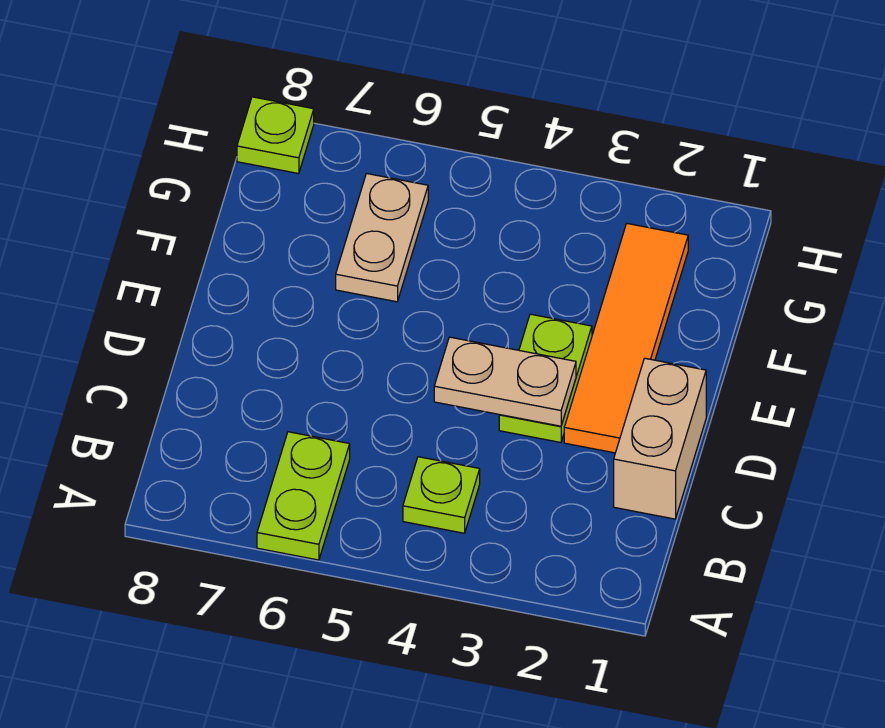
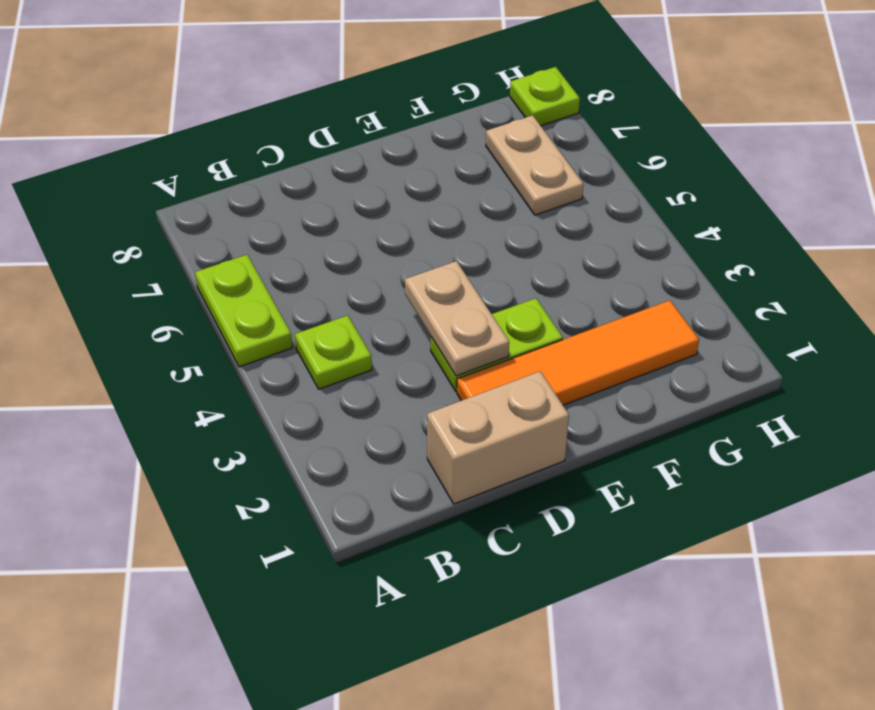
lime 1x2 plate [257,432,350,560] -> lime 1x2 plate turned to [195,255,292,367]
tan 1x2 plate [336,174,428,302] -> tan 1x2 plate turned to [486,115,583,215]

